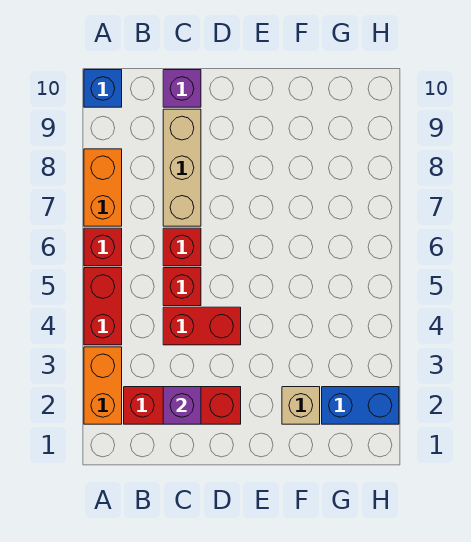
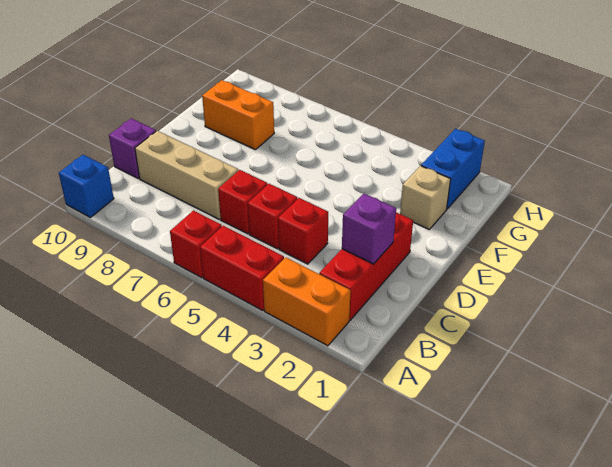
orange 1x2 brick [84,149,122,226] -> orange 1x2 brick moved to [202,80,274,150]
red 1x2 brick [163,307,241,345] -> red 1x1 brick [278,198,328,264]

